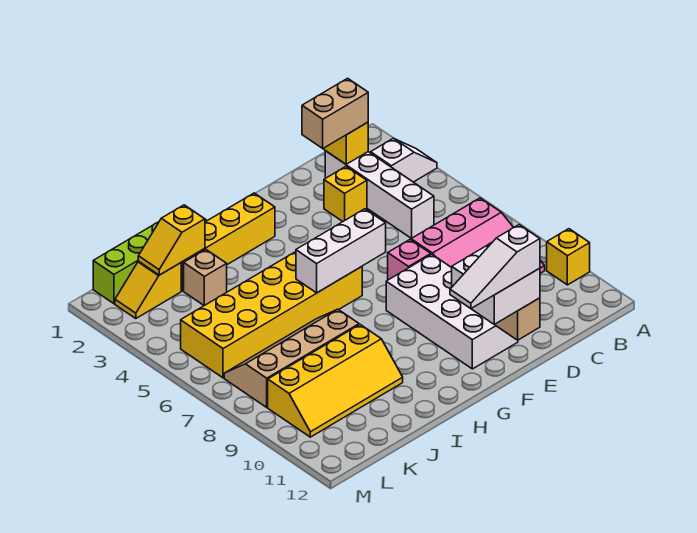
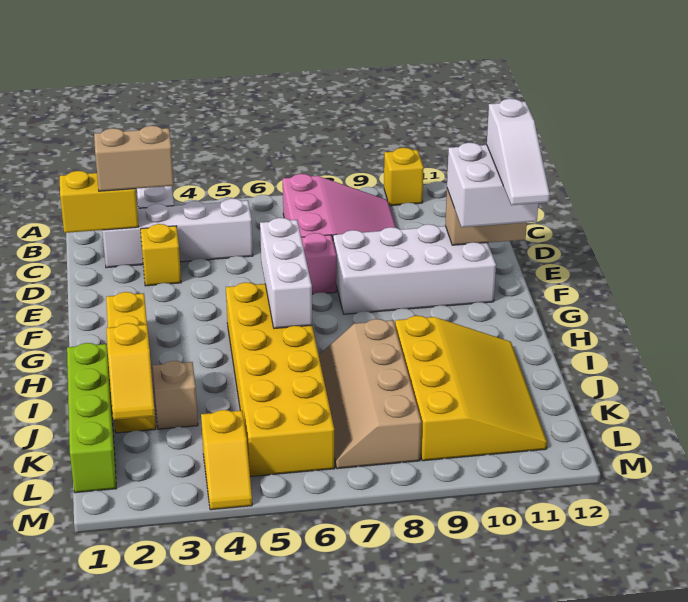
tan 1x2 brick [302,78,368,148] -> tan 1x2 brick turned to [94,126,174,191]
yellow 2x4 slope [268,325,403,437] -> yellow 3x4 slope [395,316,547,461]
yellow 1x2 slope [115,261,181,319] -> yellow 1x2 slope moved to [201,410,252,510]

